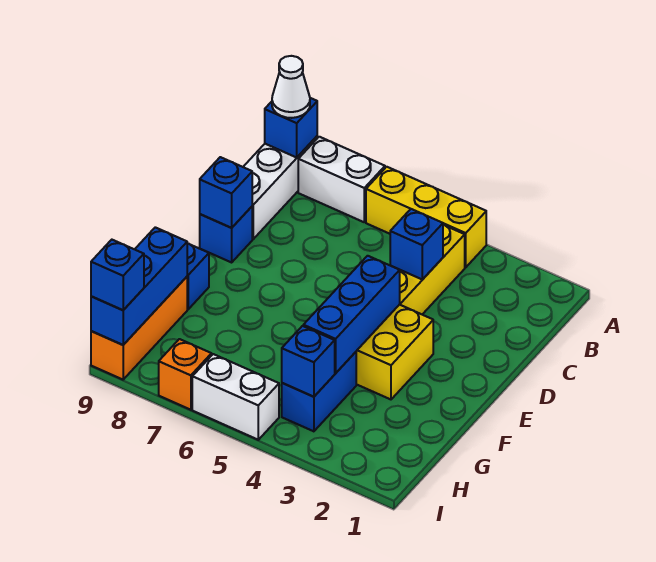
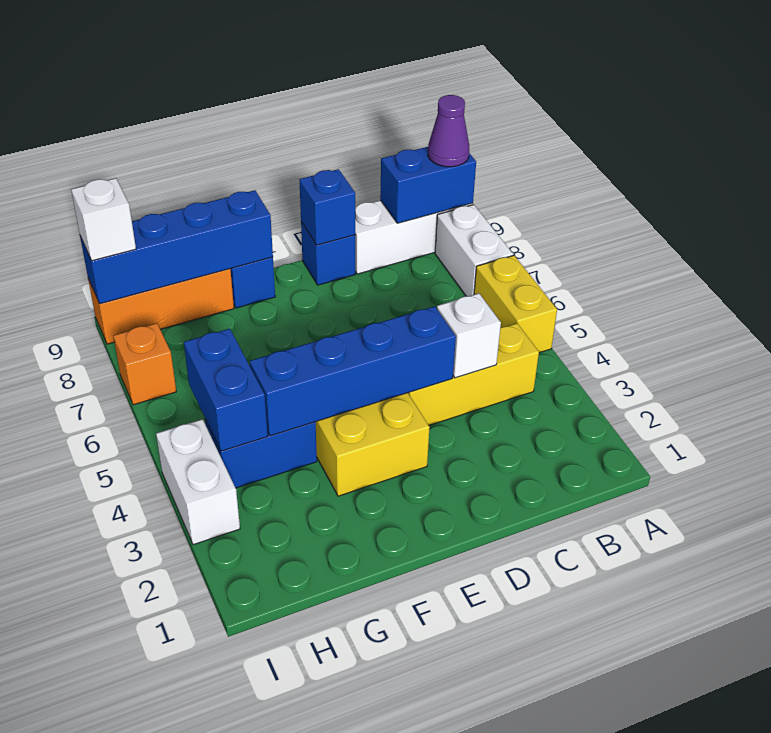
yellow 1x3 brick [366,167,486,267] -> yellow 1x2 brick [474,255,557,353]
blue 1x1 brick [265,98,317,157] -> blue 1x2 brick [380,147,476,223]
white 1x1 cone [272,56,310,118] -> purple 1x1 cone [428,95,469,167]
blue 1x1 brick [390,209,443,280] -> white 1x1 brick [437,293,501,378]
blue 1x3 brick [303,256,400,373] -> blue 1x4 brick [250,306,456,436]
blue 1x3 brick [91,227,187,345] -> blue 1x4 brick [80,190,273,304]
blue 1x1 brick [282,326,335,397] -> blue 1x2 brick [184,329,268,451]
white 1x2 brick [192,354,279,440] -> white 1x2 brick moved to [156,419,240,545]
blue 1x1 brick [91,240,144,310] -> white 1x1 brick [71,178,136,261]

